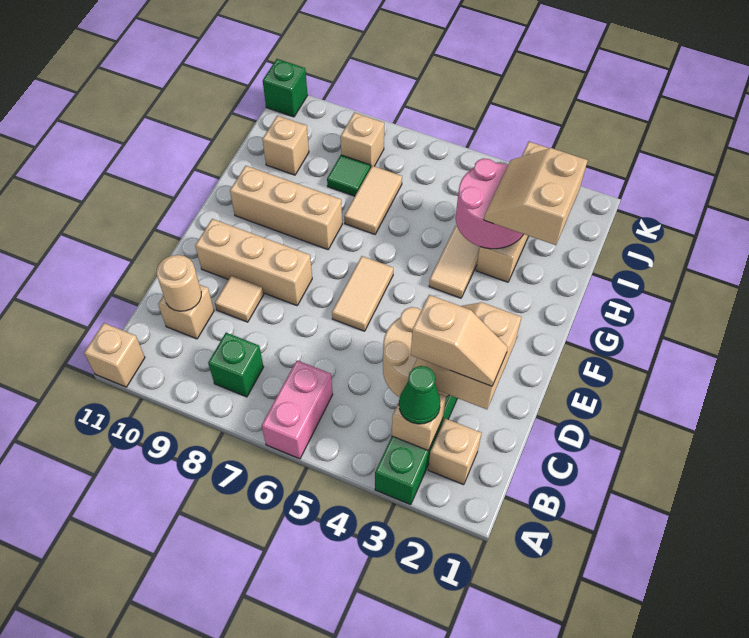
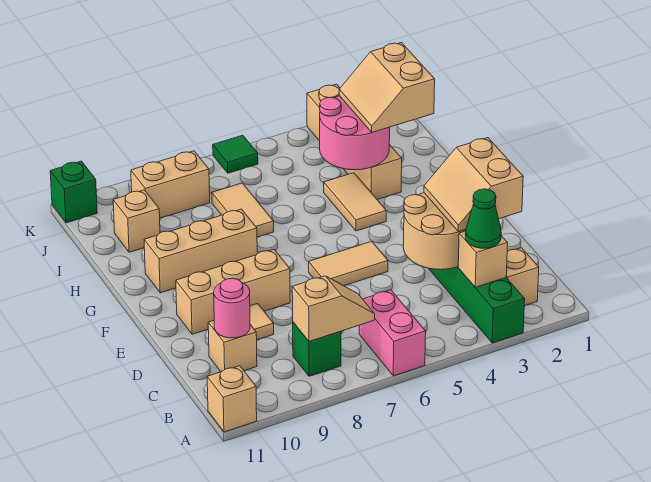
tan 1x2 slope [411,295,508,386] -> tan 1x2 slope moved to [292,276,375,342]
tan 1x1 round brick [156,255,201,311] -> pink 1x1 round brick [214,278,250,338]
tan 1x2 tile [332,256,393,331] -> tan 1x2 tile turned to [309,241,388,286]
green 1x1 tile [327,155,371,196] -> green 1x1 tile moved to [213,135,258,173]
tan 1x1 brick [341,112,384,166] -> tan 1x2 brick [131,151,210,218]

